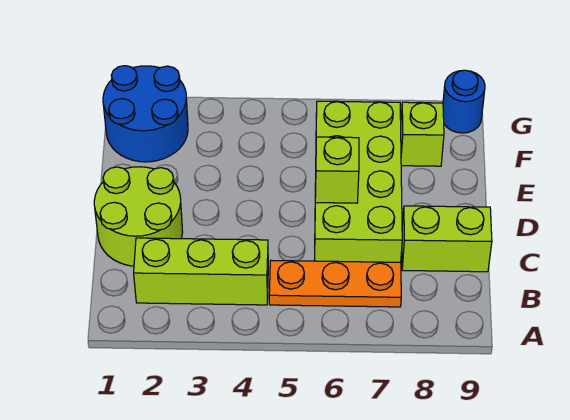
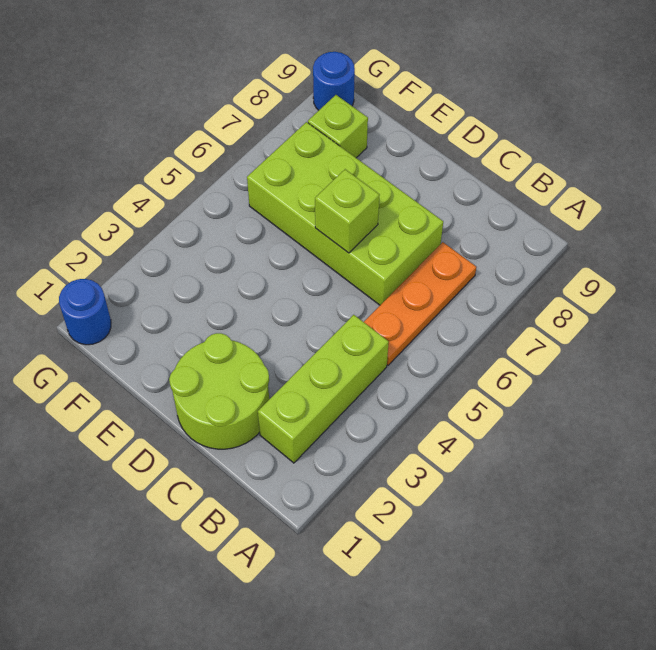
lime 1x2 brick [402,206,492,272] -> none
blue 2x2 round brick [103,66,188,162] -> blue 1x1 round brick [59,279,111,345]

